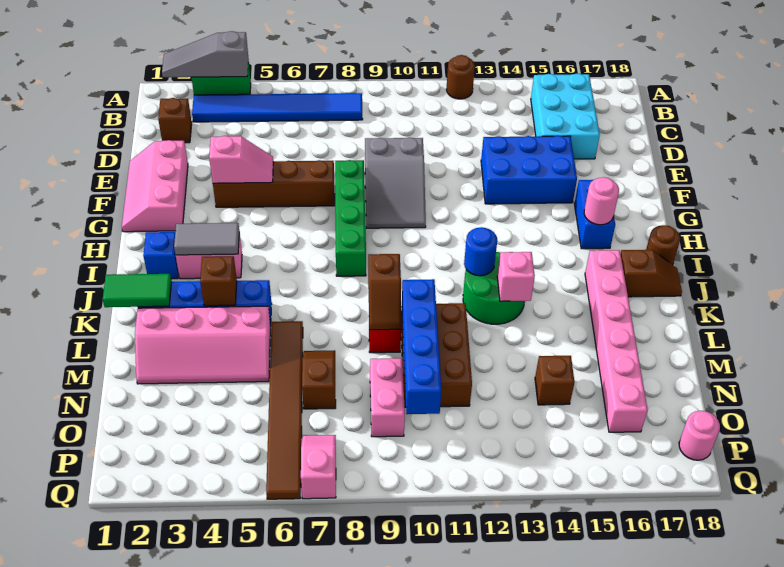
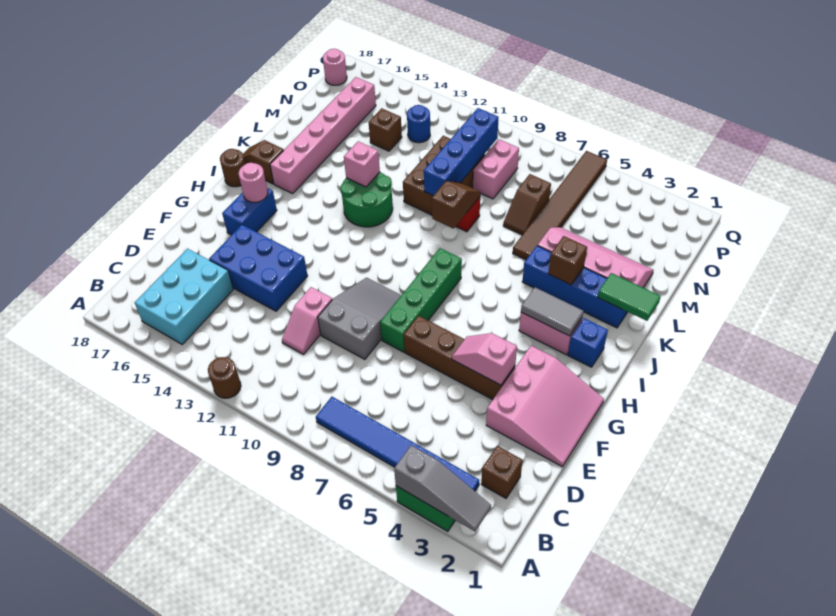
pink 2x3 slope [122,140,188,232] -> pink 3x3 slope [486,346,604,467]
blue 1x1 round brick [464,227,497,276] -> blue 1x1 round brick moved to [407,105,430,143]
pink 1x2 slope [301,435,336,499] -> pink 1x2 slope moved to [282,287,332,354]

